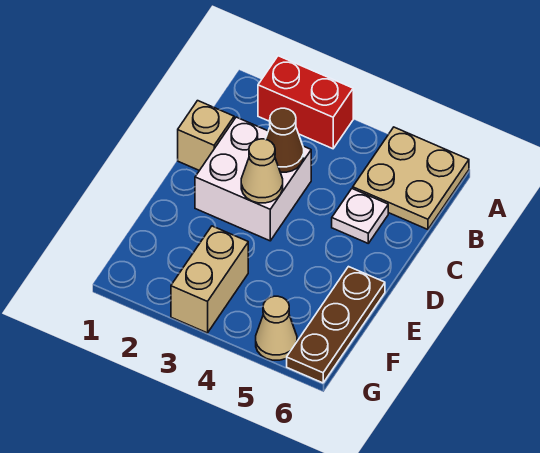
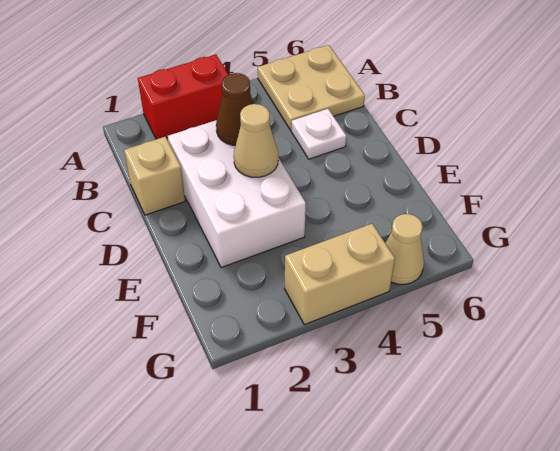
white 2x2 brick [195,117,311,241] -> white 2x3 brick [168,120,306,268]
brown 1x3 plate [287,267,385,383] -> none
tan 1x2 brick [171,226,248,333] -> tan 1x2 brick turned to [285,224,395,325]

